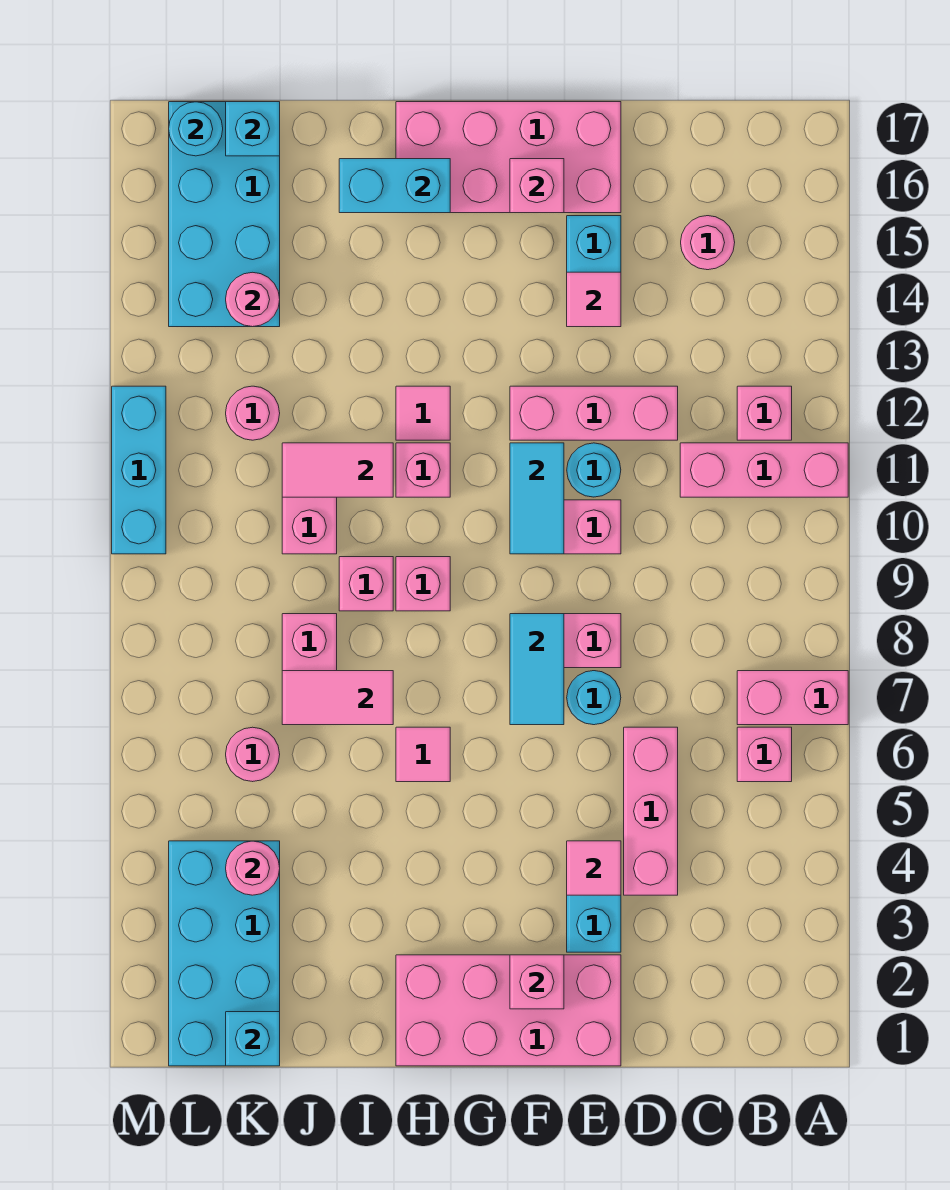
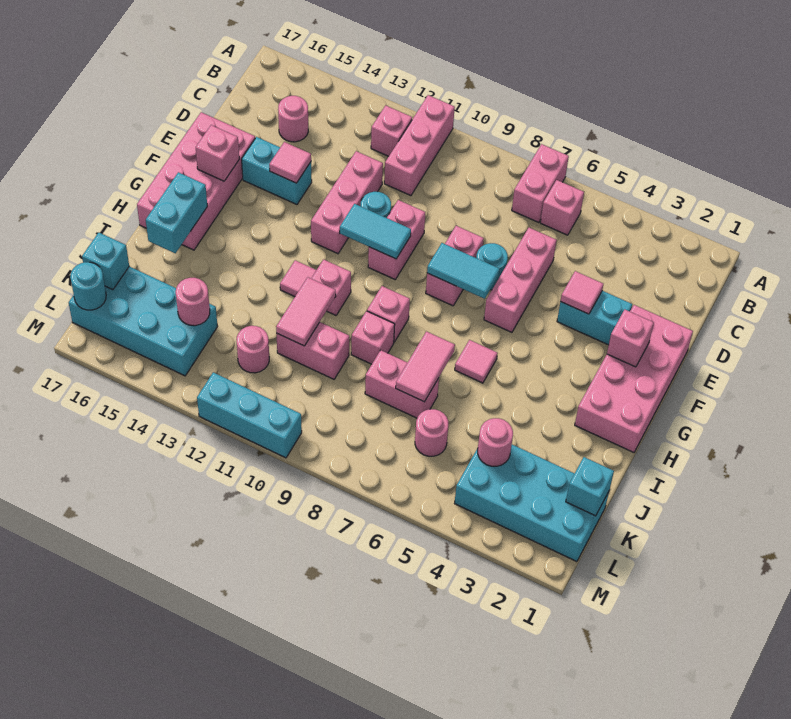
pink 1x3 brick [624,727,678,895] -> pink 1x3 brick turned to [484,228,557,332]

